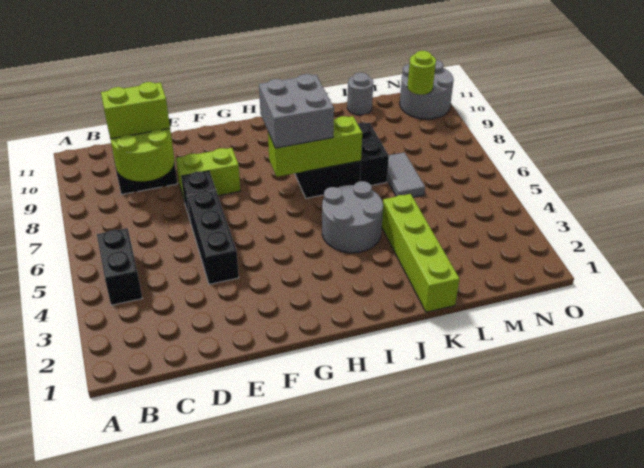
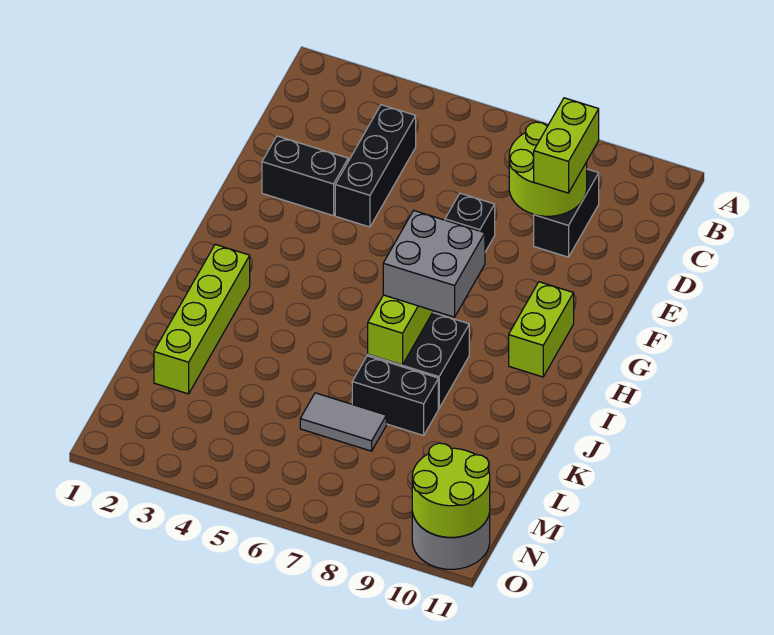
black 1x2 brick [97,228,142,305] -> black 1x2 brick moved to [262,136,348,216]
black 1x3 brick [187,190,239,284] -> black 1x3 brick turned to [335,105,416,227]
lime 1x2 brick [176,148,240,199] -> lime 1x2 brick moved to [509,282,574,377]
grey 2x2 round brick [322,181,383,253] -> none
lime 1x4 brick [382,194,459,312] -> lime 1x4 brick turned to [154,244,250,394]
grey 1x1 round brick [347,73,373,115] -> none
lime 1x1 round brick [407,51,436,95] -> lime 2x2 round brick [412,443,490,537]

